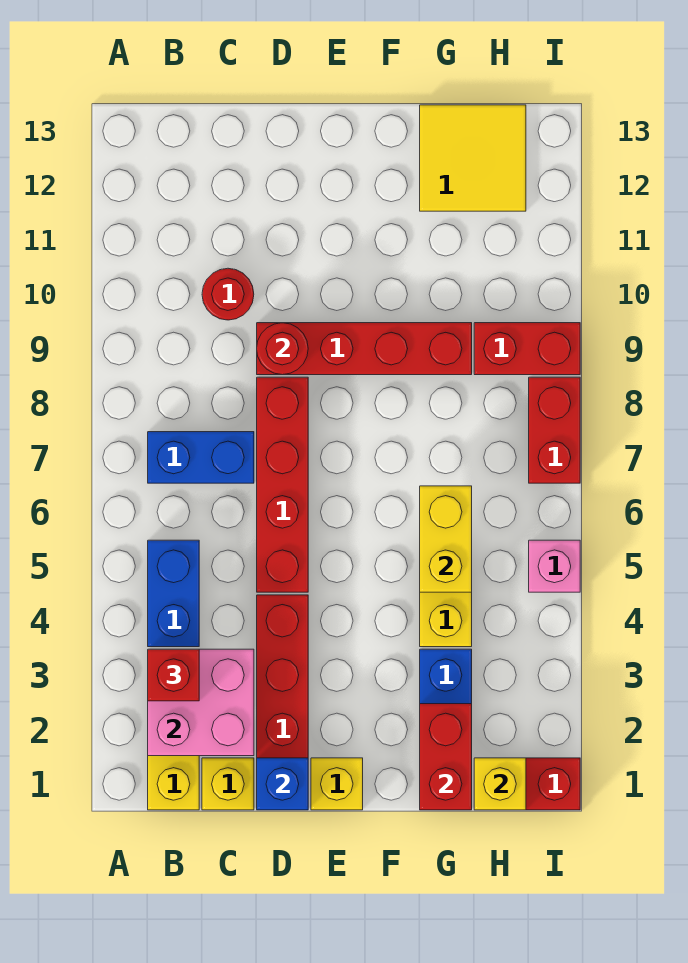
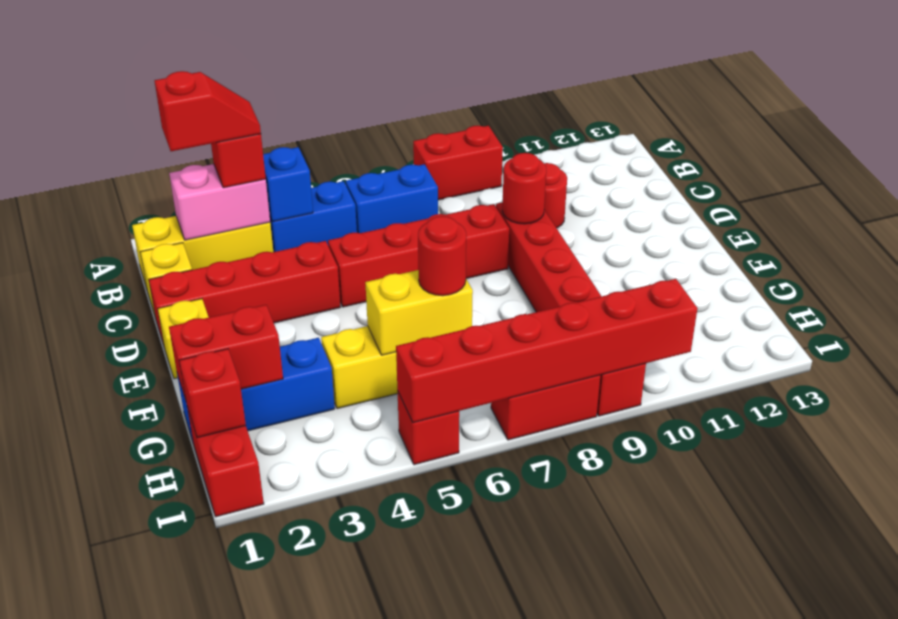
none -> red 1x2 brick [413,126,503,200]
pink 2x2 brick [148,649,254,756] -> pink 1x2 brick [169,164,270,240]
none -> red 1x2 slope [154,71,261,151]
blue 1x2 brick [148,432,254,483] -> blue 1x2 brick turned to [346,164,438,233]
blue 1x1 brick [257,758,308,810] -> blue 1x1 brick moved to [263,147,313,222]
none -> red 1x1 round brick [418,216,466,296]
yellow 2x2 tile [420,105,526,211] -> none
yellow 1x1 brick [474,758,526,810] -> red 1x1 brick [179,349,246,438]
pink 1x1 brick [529,540,580,592] -> red 1x1 brick [398,392,459,465]
none -> red 1x6 brick [396,279,698,423]

